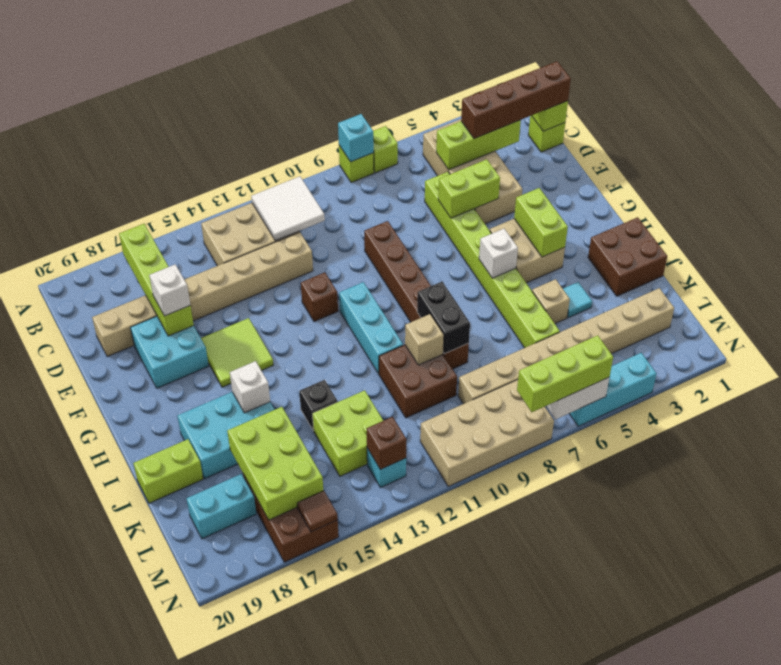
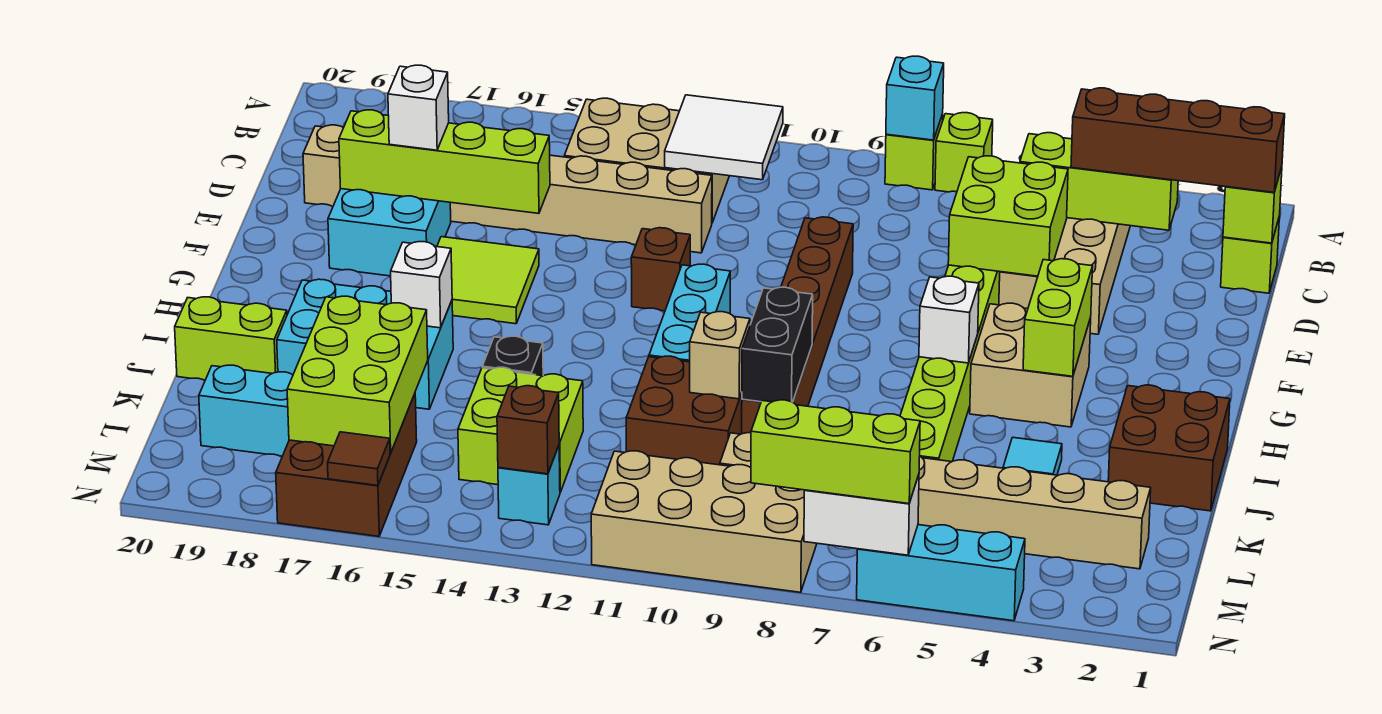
lime 1x4 brick [119,224,194,336] -> lime 1x4 brick turned to [339,110,550,213]
lime 1x2 brick [438,159,500,218] -> lime 2x2 brick [948,156,1068,276]
tan 1x1 brick [532,279,570,324] -> none

